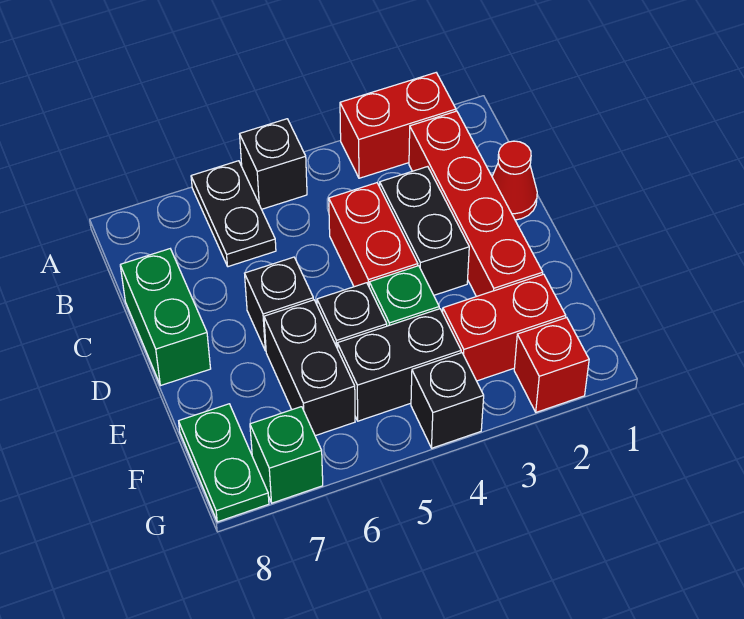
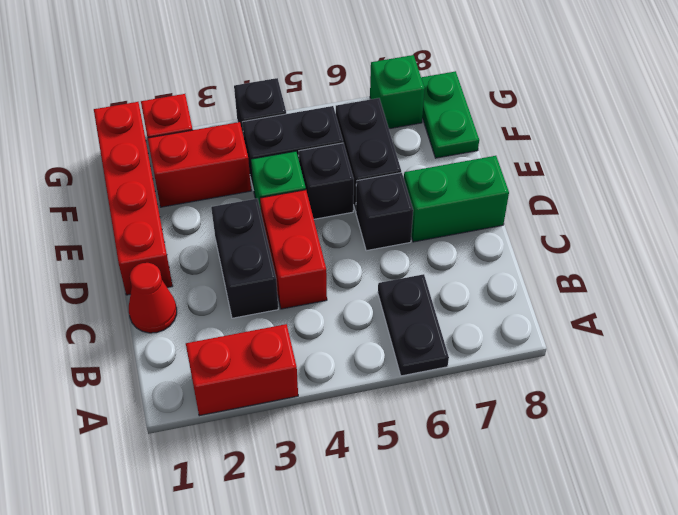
black 1x1 brick [240,119,307,209] -> none
red 1x4 brick [409,111,543,297] -> red 1x4 brick moved to [94,102,172,295]
green 1x2 brick [120,249,211,386] -> green 1x2 brick turned to [404,156,509,242]

